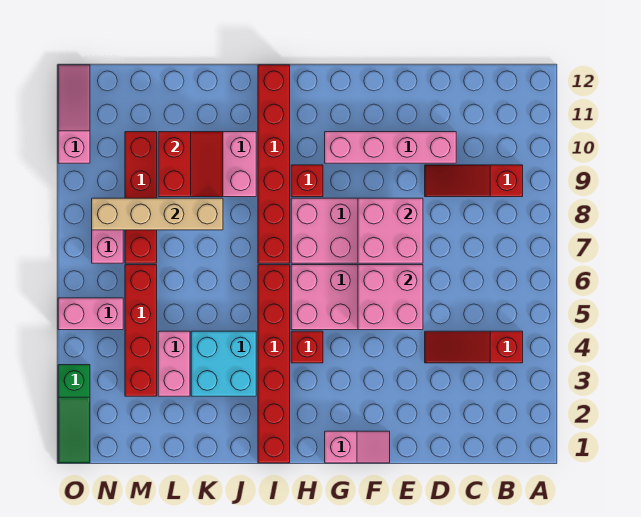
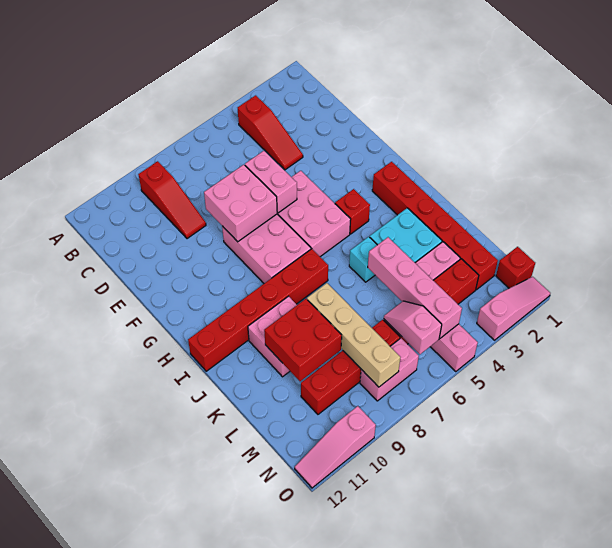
pink 1x4 brick [325,132,456,163] -> pink 1x4 brick moved to [368,237,462,338]
pink 2x2 brick [358,265,423,330] -> pink 1x2 brick [245,151,297,213]
pink 1x2 slope [325,431,390,463] -> pink 1x2 slope moved to [384,301,442,354]
red 1x1 brick [291,165,323,197] -> red 1x1 brick moved to [496,247,535,288]
red 1x6 brick [258,265,290,463] -> red 1x6 brick turned to [372,162,498,290]
none -> cyan 1x1 brick [349,237,377,282]
red 2x2 slope [158,132,223,197] -> red 2x2 brick [264,299,342,381]
green 1x3 slope [58,365,90,463] -> pink 1x3 slope [477,277,550,340]

